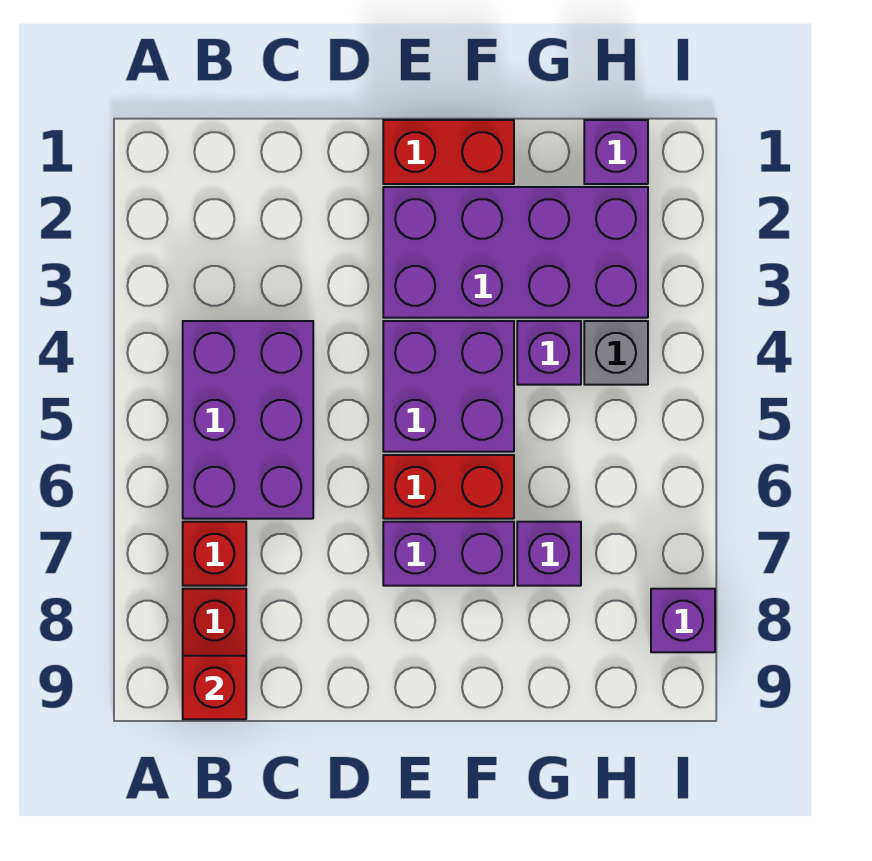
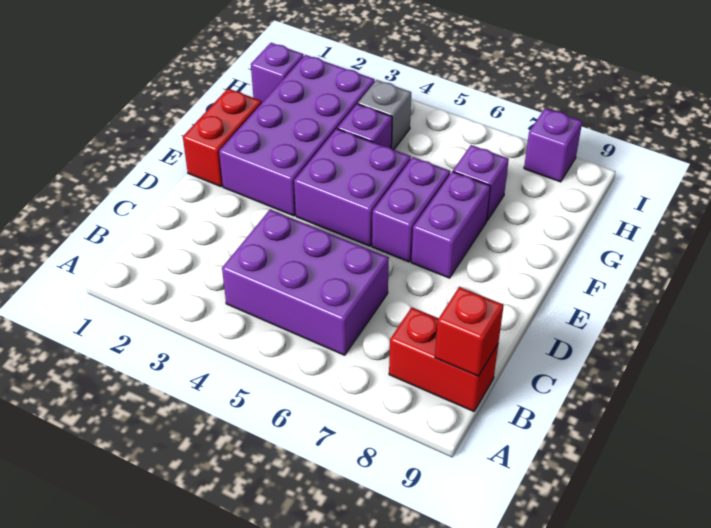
red 1x1 brick [183,522,246,586] -> none
red 1x2 brick [383,455,514,519] -> purple 1x2 brick [372,157,450,262]

